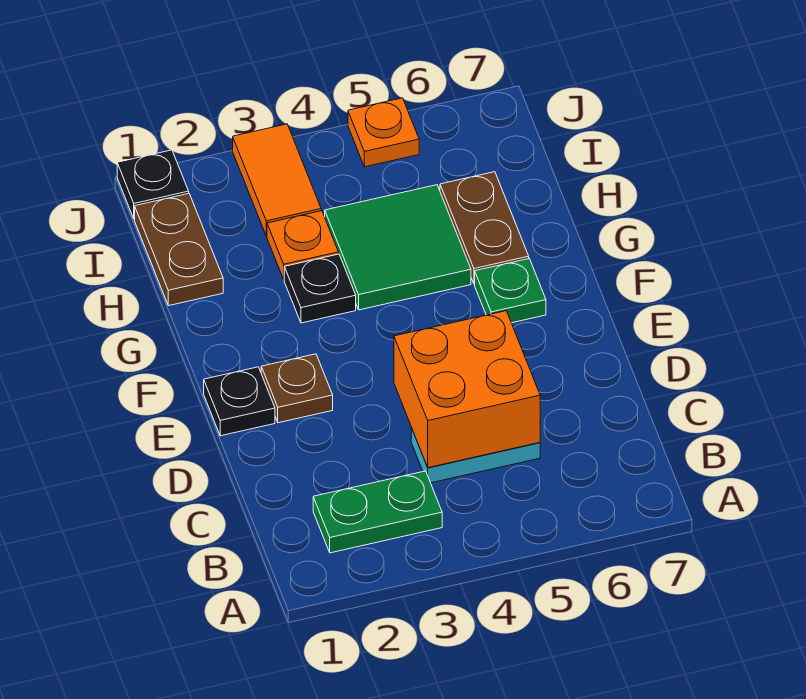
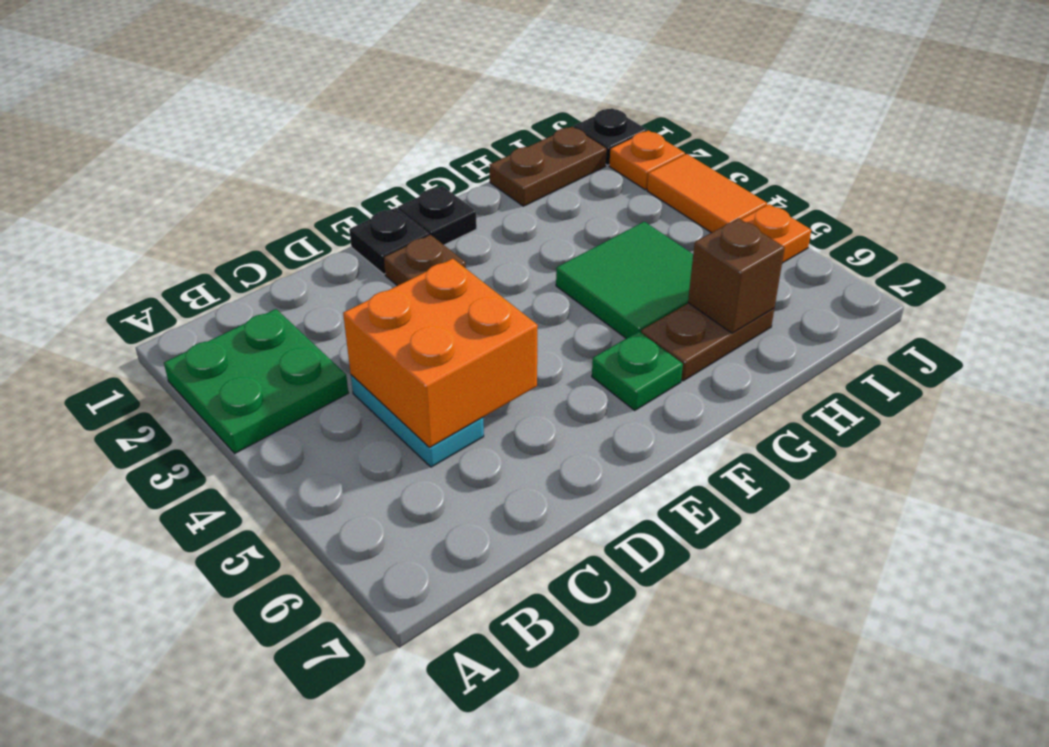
green 1x2 plate [313,471,442,553] -> green 2x2 plate [164,309,348,453]
black 1x1 plate [284,254,356,323] -> black 1x1 plate moved to [398,186,477,245]
orange 1x1 plate [267,211,338,279] -> orange 1x1 plate moved to [609,131,685,190]
none -> brown 1x1 brick [688,218,785,333]
orange 1x2 tile [233,124,321,236] -> orange 1x2 tile turned to [647,154,767,233]

